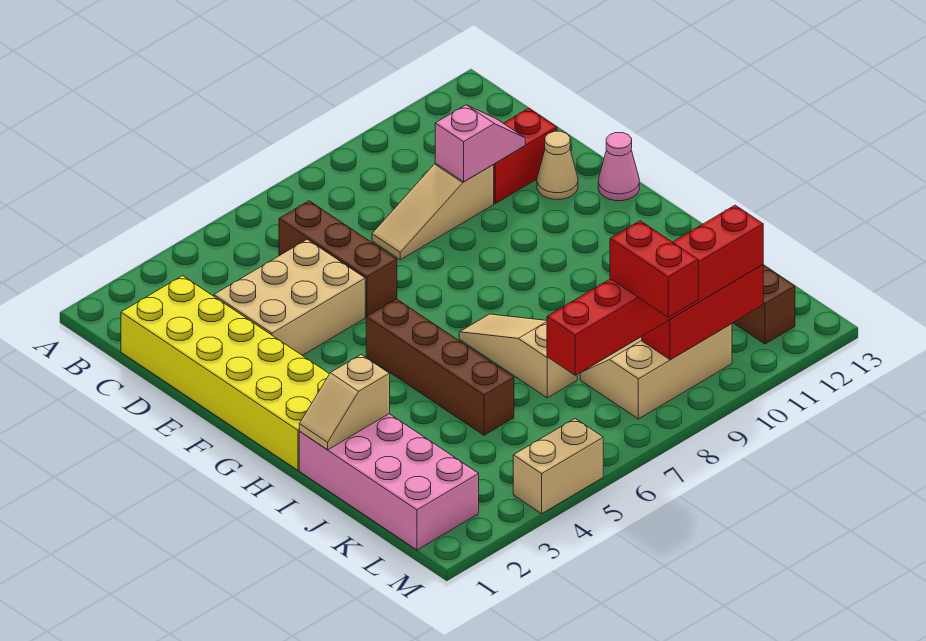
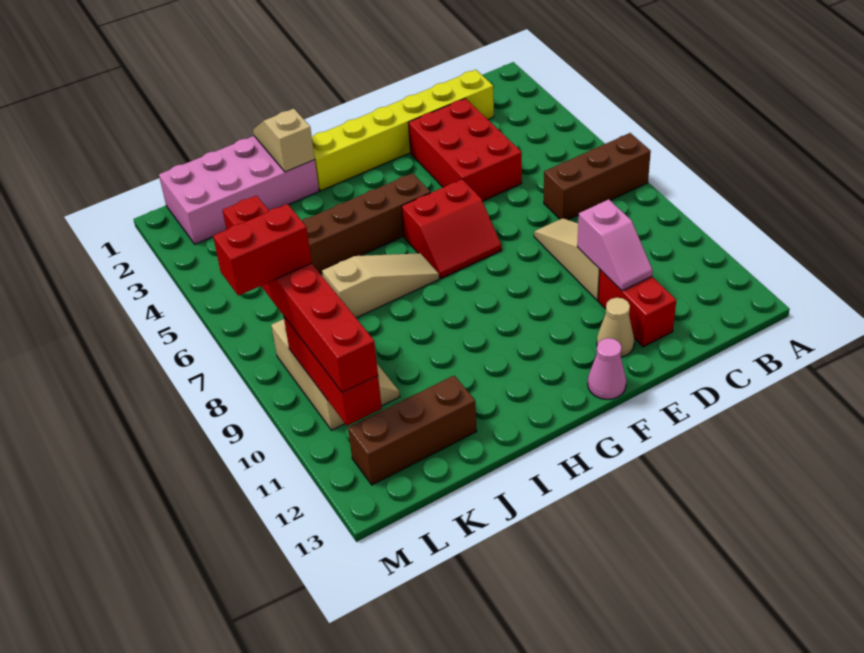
yellow 2x6 brick [121,276,329,470] -> yellow 1x6 brick [312,70,494,191]
brown 1x3 brick [279,201,397,317] -> brown 1x3 brick moved to [544,133,651,220]
tan 2x3 brick [214,239,365,355] -> red 2x3 brick [408,98,522,201]
none -> red 2x2 slope [402,179,501,279]
tan 1x2 brick [513,419,603,514] -> none

